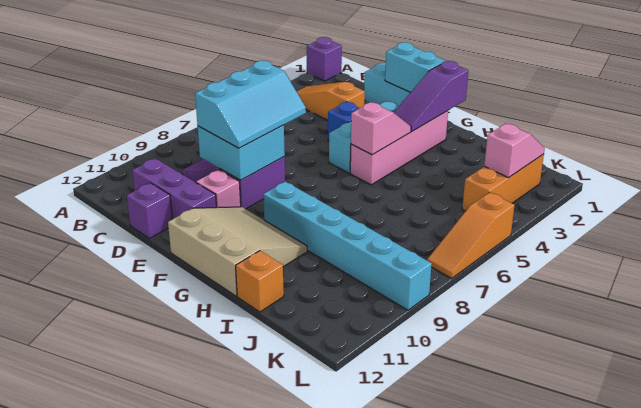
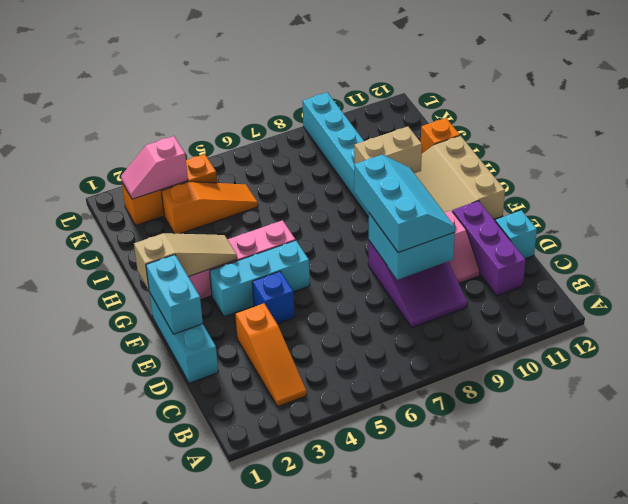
purple 1x1 brick [307,37,342,81] -> none
cyan 2x3 slope [195,61,306,148] -> cyan 2x3 slope turned to [354,155,455,253]
purple 1x1 brick [127,183,172,238] -> cyan 1x1 brick [495,210,537,259]
purple 1x3 slope [394,61,468,131] -> tan 1x3 slope [134,233,237,290]
pink 1x2 slope [351,102,411,155] -> none
none -> tan 1x2 brick [354,127,422,173]
orange 1x3 slope [427,192,515,278] -> orange 1x3 slope moved to [161,182,258,234]

